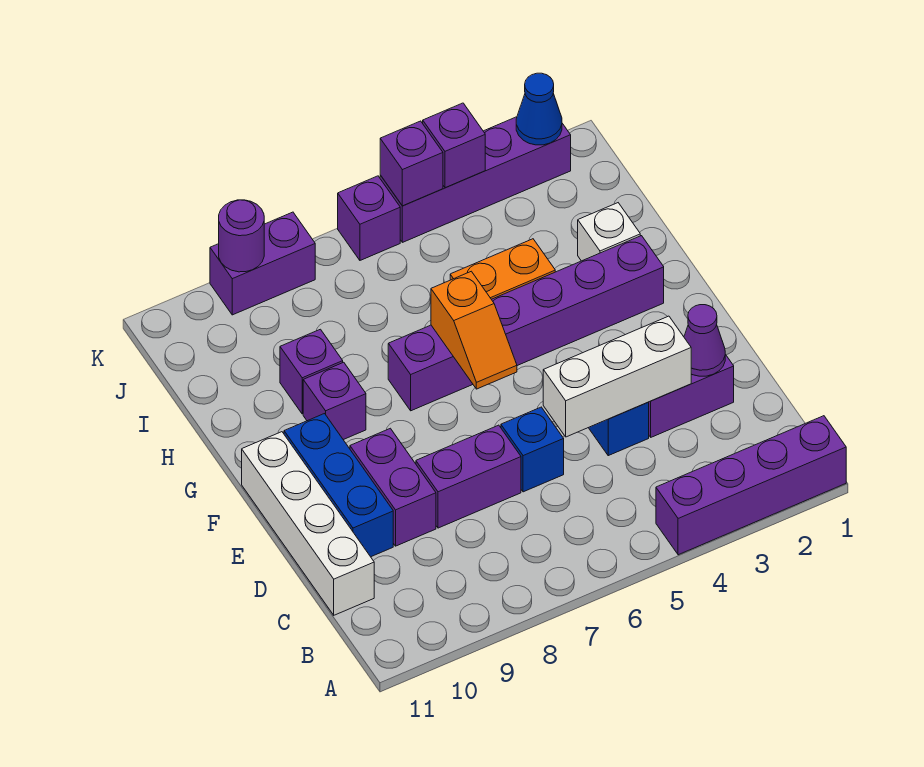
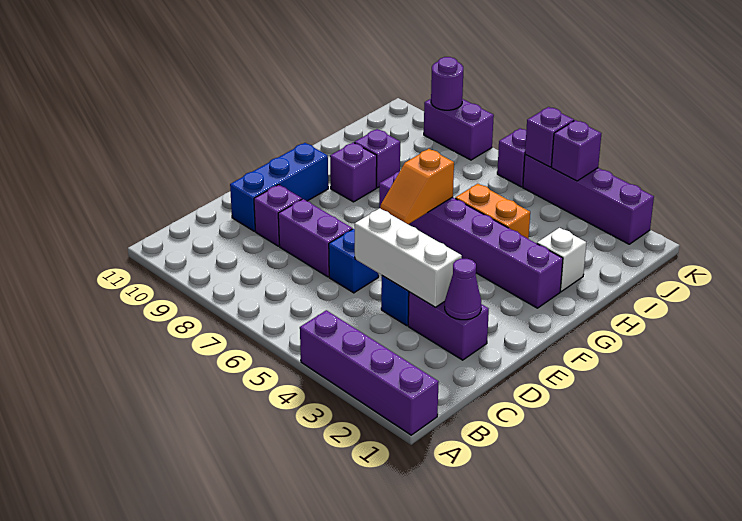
white 1x4 brick [242,432,374,615] -> none
purple 1x2 brick [350,428,436,546] -> purple 1x1 brick [254,185,302,246]
blue 1x1 cone [516,73,562,145] -> none

